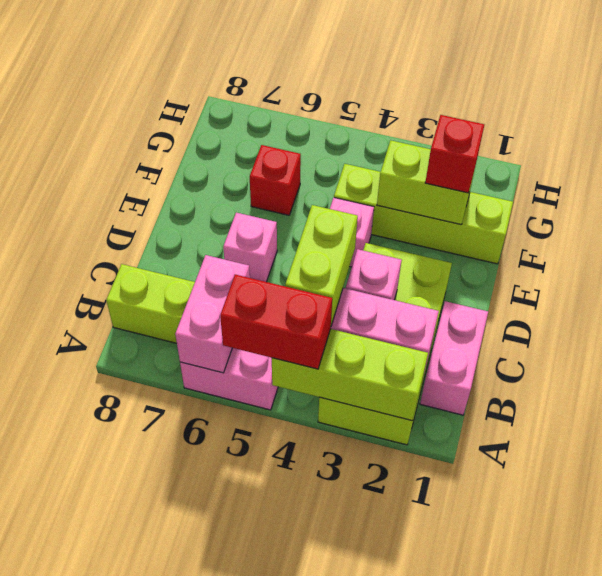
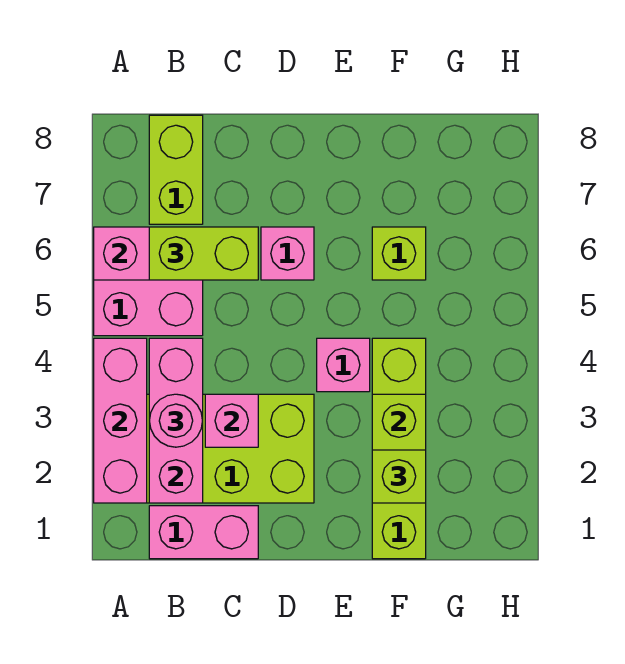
lime 1x3 brick [272,329,428,421] -> pink 1x3 brick [94,338,147,503]
red 1x2 brick [220,274,332,369] -> none
none -> pink 1x1 round brick [149,394,203,447]
lime 1x2 brick [285,205,358,325] -> lime 1x2 brick moved to [149,227,258,280]
red 1x1 brick [425,115,484,193] -> lime 1x1 brick [372,450,426,503]
red 1x1 brick [250,145,301,215] -> lime 1x1 brick [372,227,426,280]

